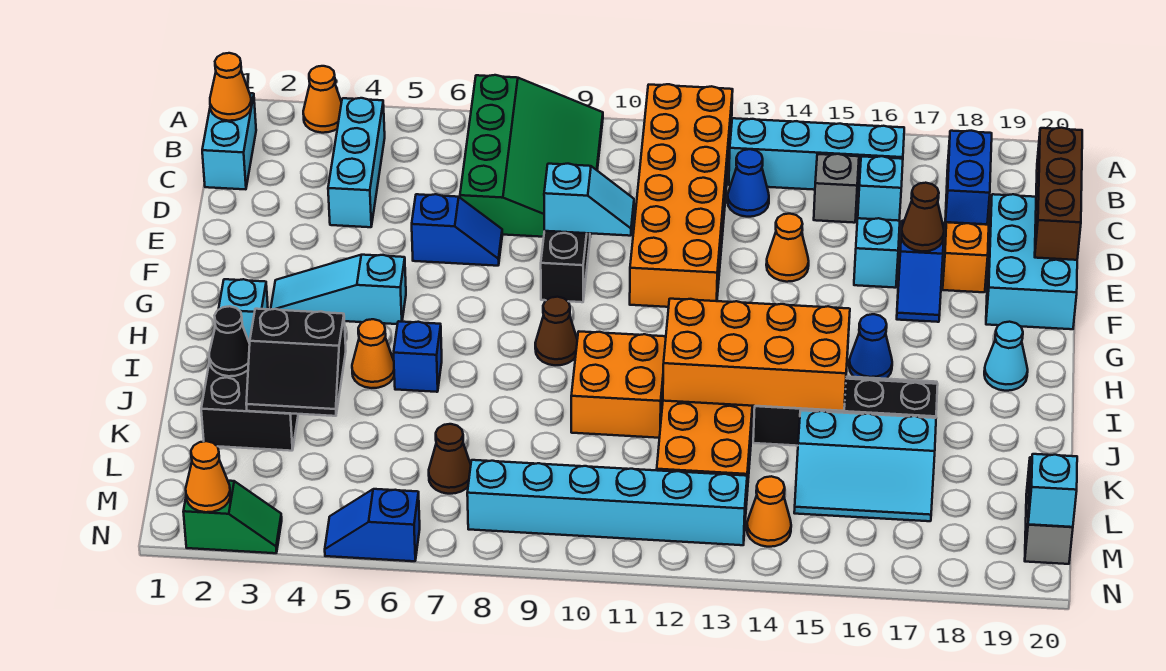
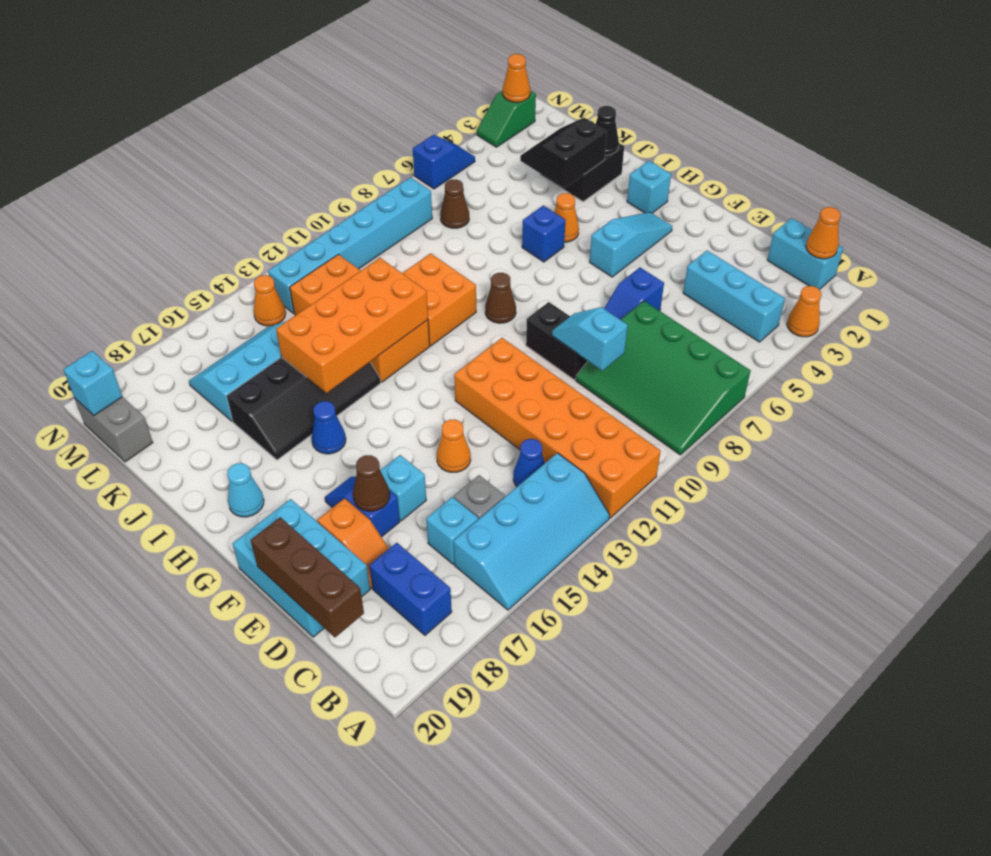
cyan 1x2 slope [544,164,634,236] -> cyan 1x2 slope turned to [552,307,628,371]

